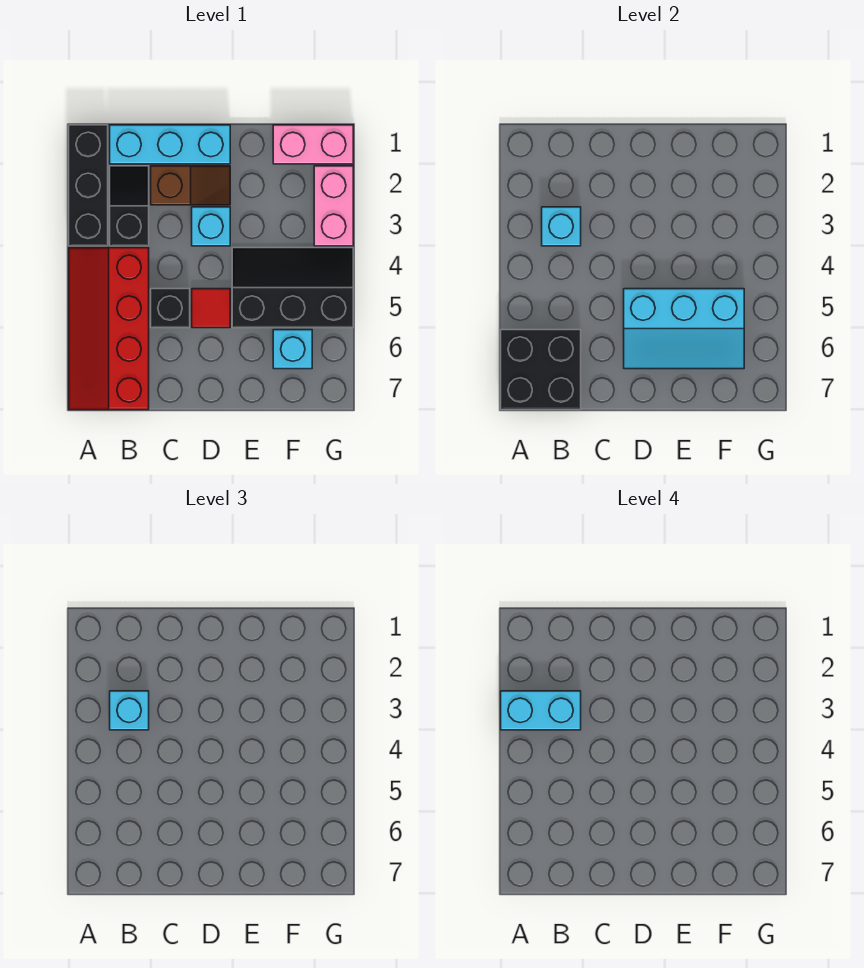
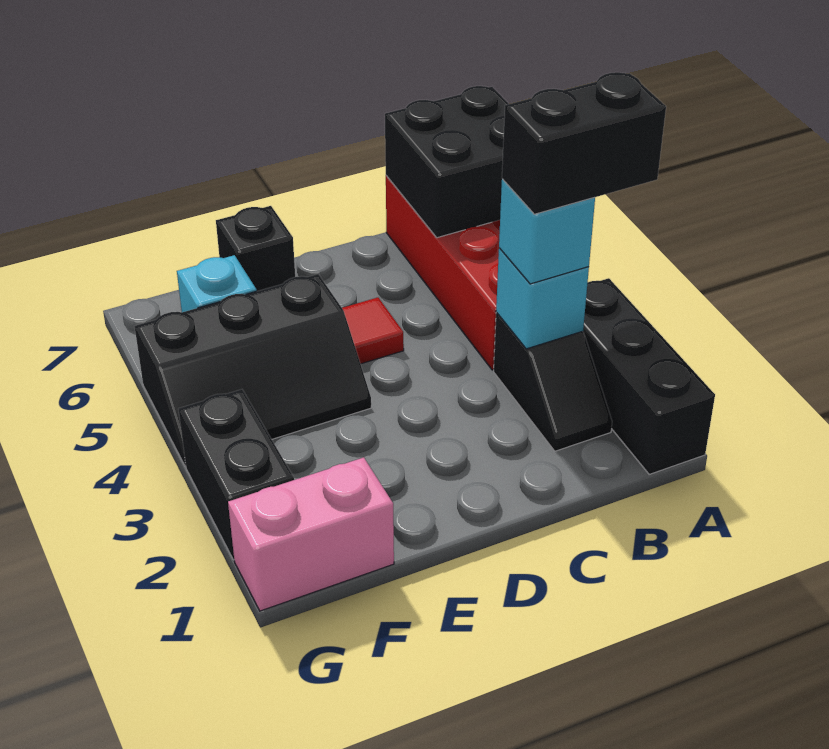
cyan 1x2 brick [501,691,581,730] -> black 1x2 brick [502,72,666,214]
cyan 1x3 brick [110,125,230,164] -> none
brown 1x2 slope [151,166,230,205] -> none
black 1x1 brick [151,289,190,328] -> black 1x1 brick moved to [216,206,295,291]
cyan 1x1 brick [192,207,230,246] -> none
cyan 2x3 slope [624,289,744,369] -> none
pink 1x2 brick [314,166,353,246] -> black 1x2 brick [178,389,294,560]

